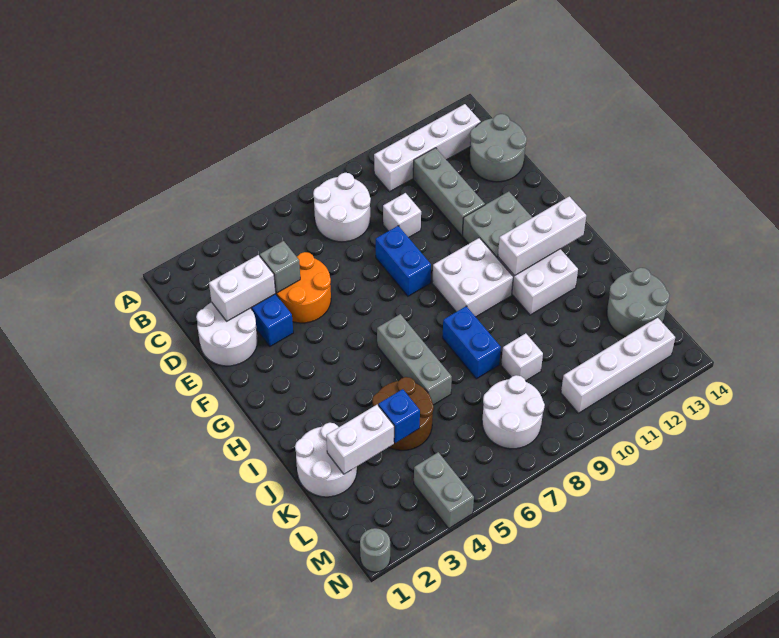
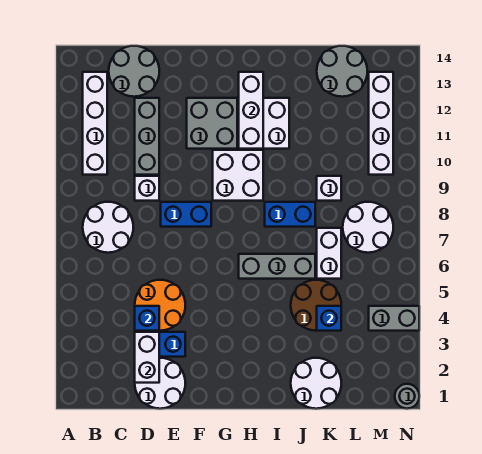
grey 1x3 brick [413,148,485,236] -> grey 1x3 brick turned to [135,98,159,175]
grey 1x1 brick [260,241,300,293] -> blue 1x1 brick [135,306,159,331]
white 1x2 brick [326,405,394,474] -> white 1x2 brick moved to [317,228,341,279]

